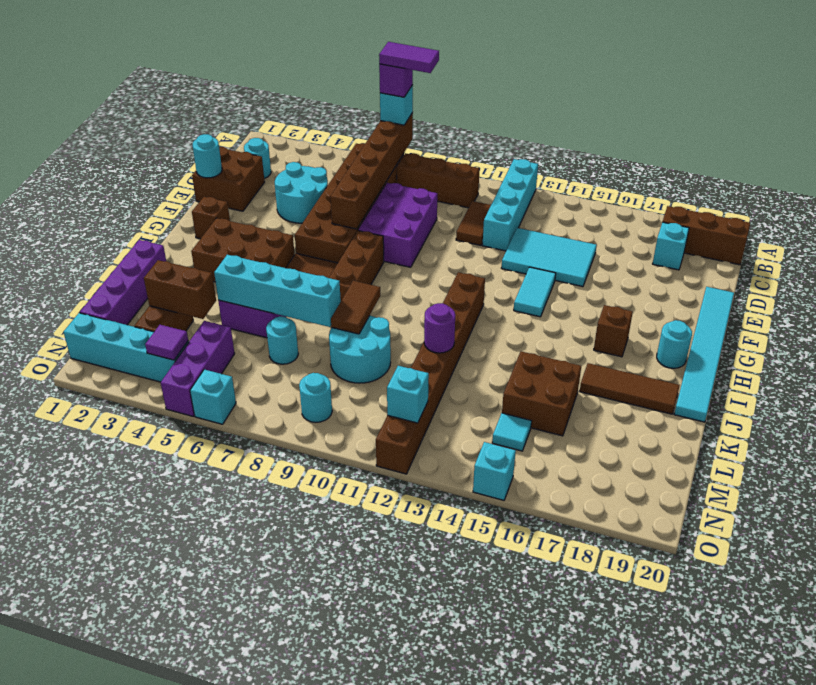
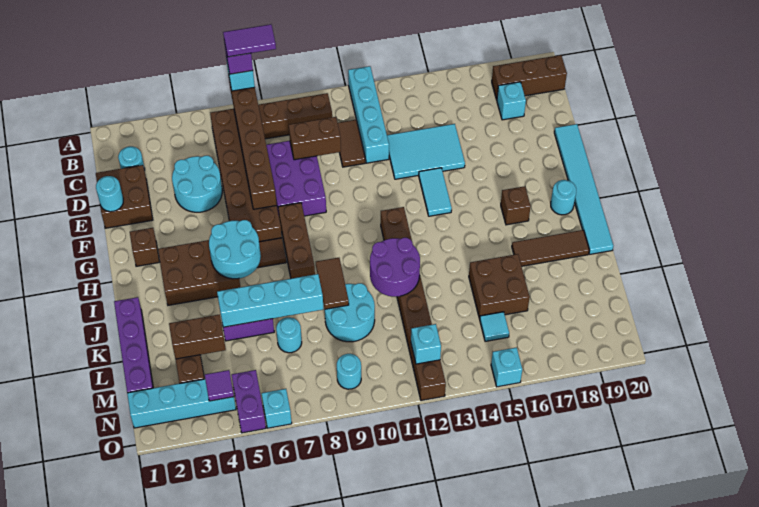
none -> brown 1x2 brick [289,117,341,160]
none -> cyan 2x2 round brick [209,220,261,279]
purple 1x1 round brick [424,303,455,353] -> purple 2x2 round brick [370,238,420,297]
purple 1x3 brick [161,321,235,416] -> purple 1x2 brick [232,370,266,433]

